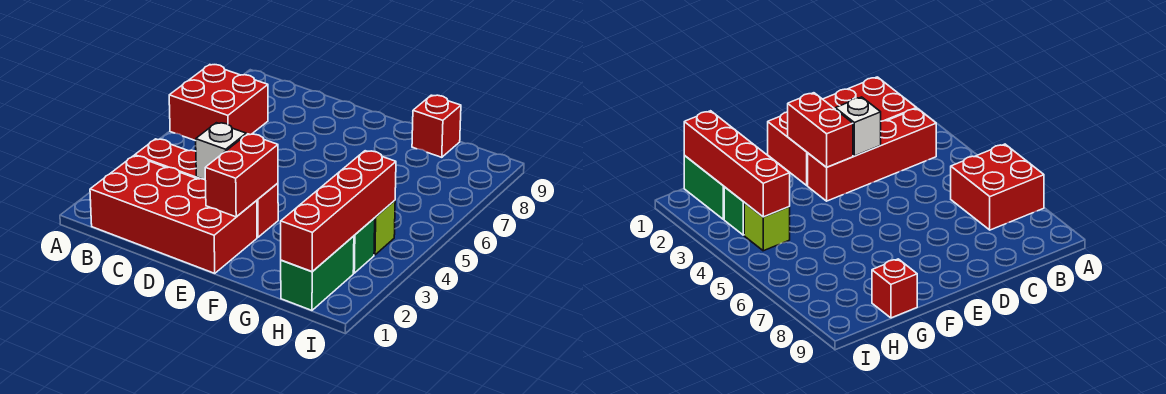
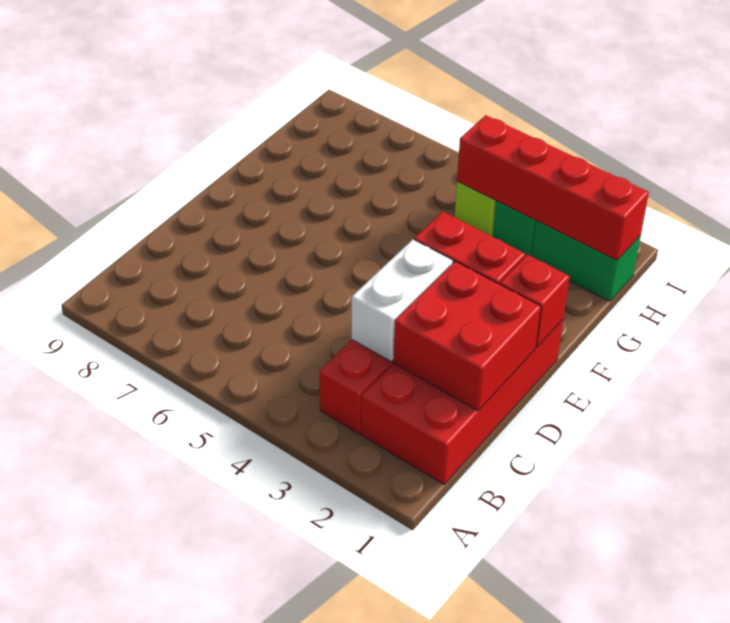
red 2x2 brick [169,65,268,141] -> red 2x2 brick moved to [393,261,541,411]
white 1x1 brick [196,123,246,179] -> white 1x2 brick [352,240,453,362]
red 1x1 brick [412,95,461,157] -> red 1x1 brick moved to [500,255,570,347]

